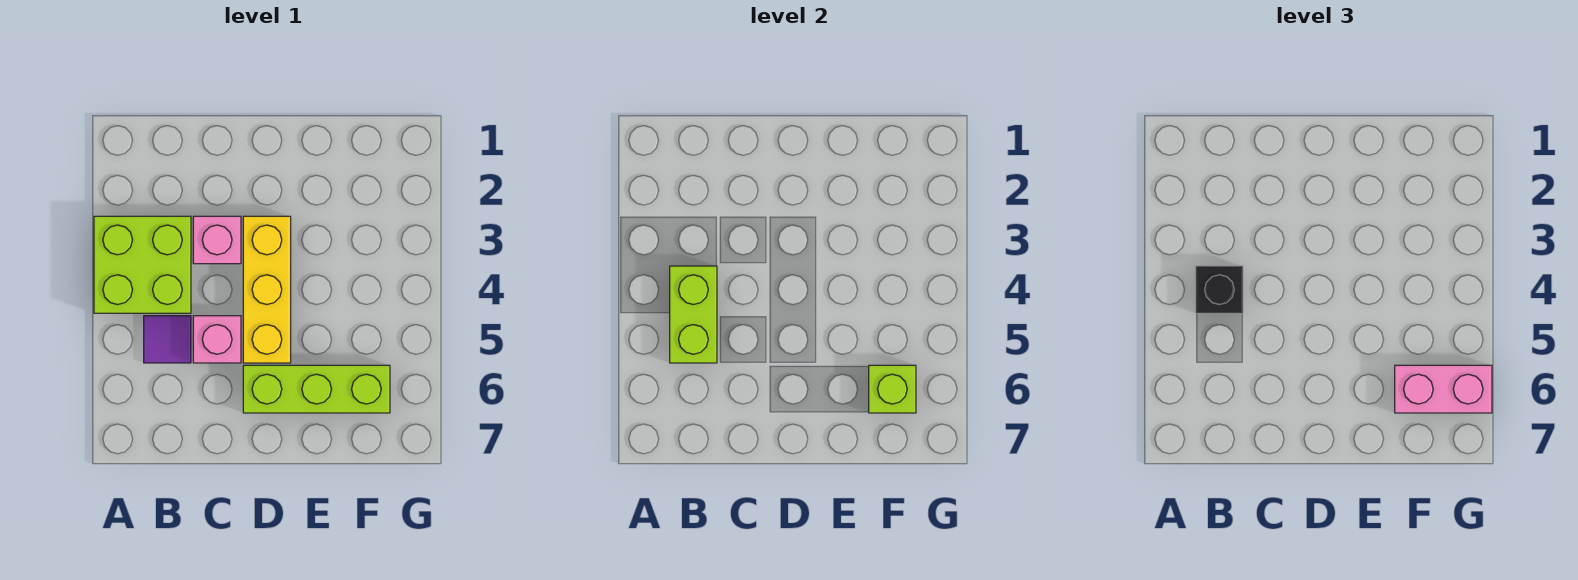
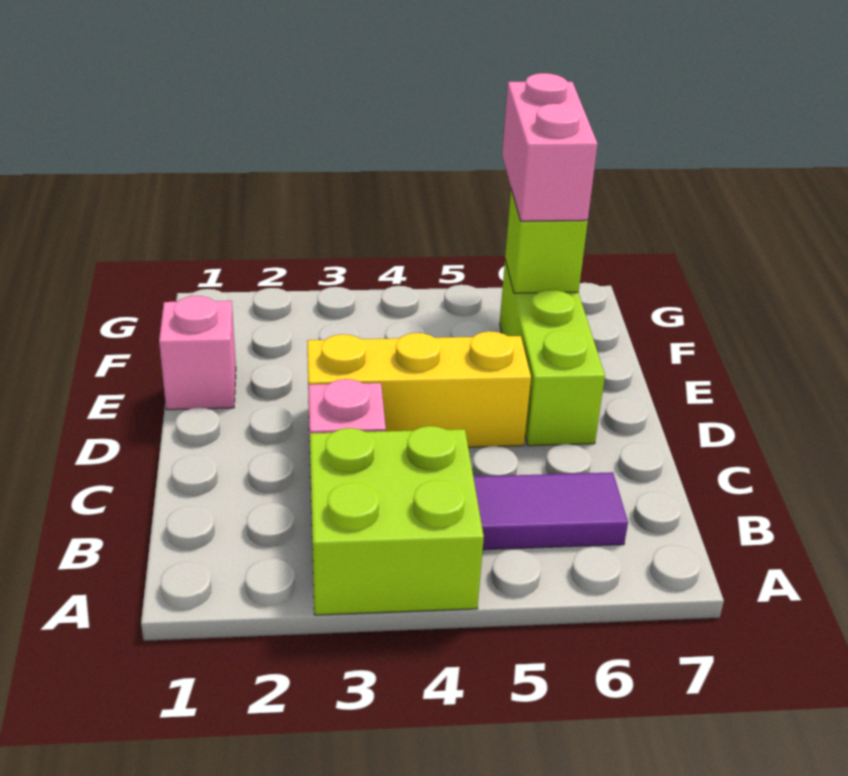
lime 1x2 brick [670,266,717,363] -> none
black 1x1 brick [1196,266,1243,313] -> none
purple 1x1 tile [144,316,191,363] -> purple 1x2 tile [473,472,628,550]
pink 1x1 brick [193,316,241,363] -> pink 1x1 brick moved to [159,296,236,410]

